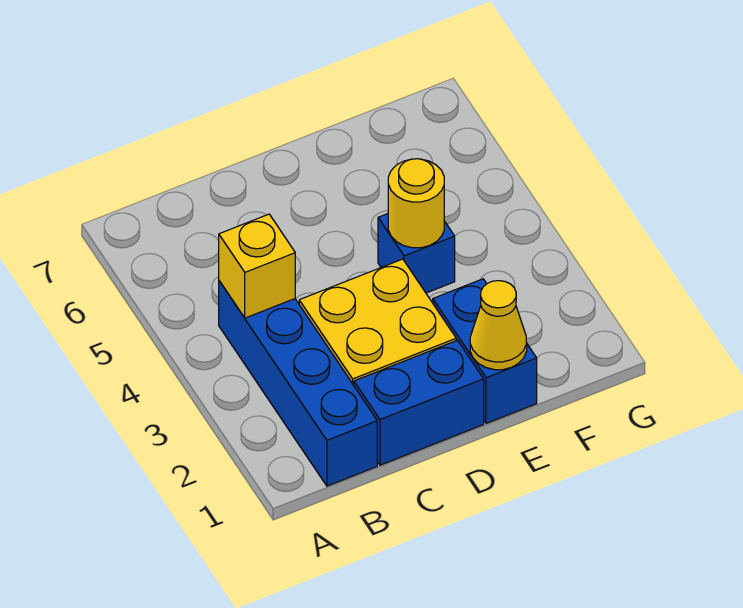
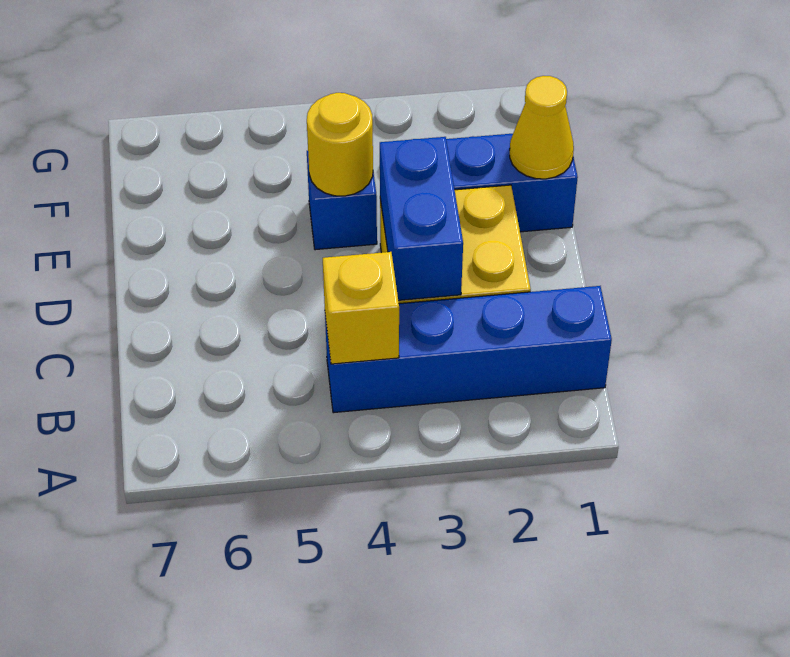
blue 1x2 brick [354,340,484,465] -> blue 1x2 brick moved to [380,137,463,300]

